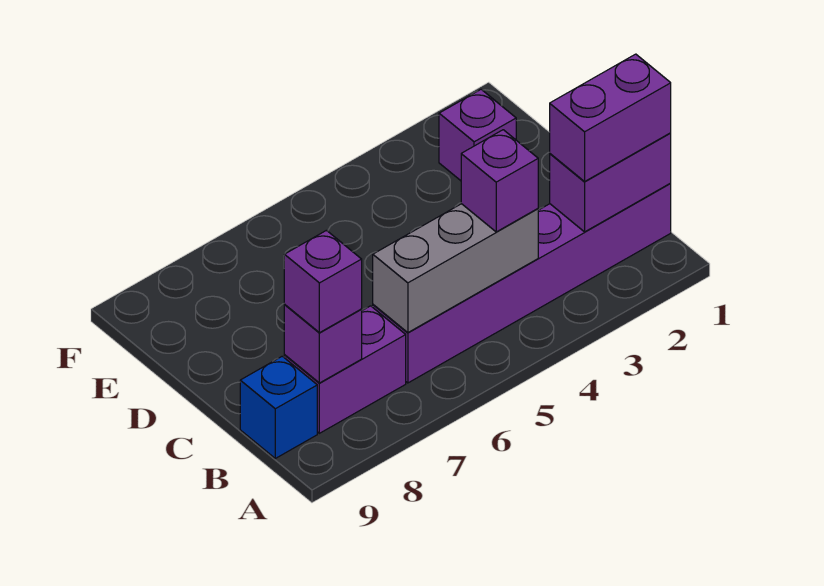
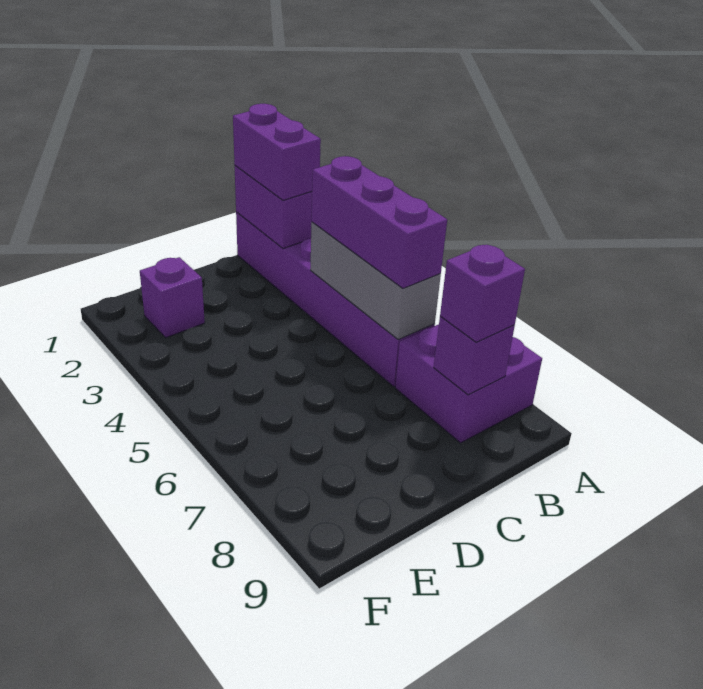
purple 1x1 brick [461,130,538,232] -> purple 1x3 brick [312,156,447,288]
purple 1x2 brick [284,306,406,433] -> purple 2x2 brick [395,324,542,443]
blue 1x1 brick [240,356,317,458] -> none

